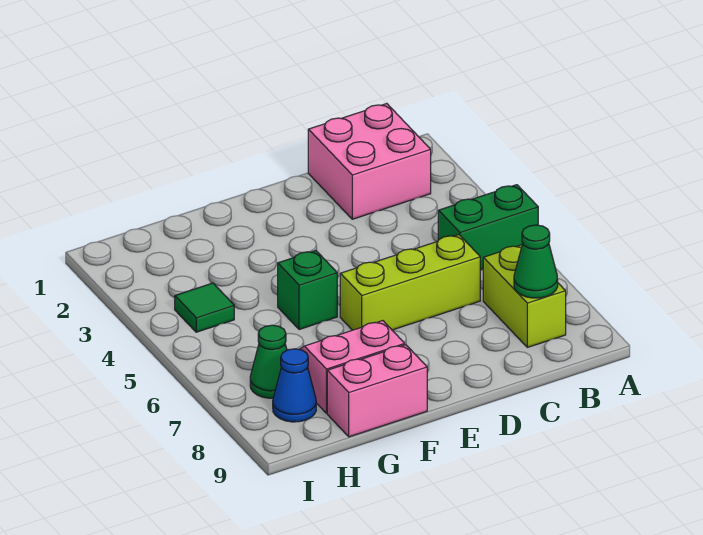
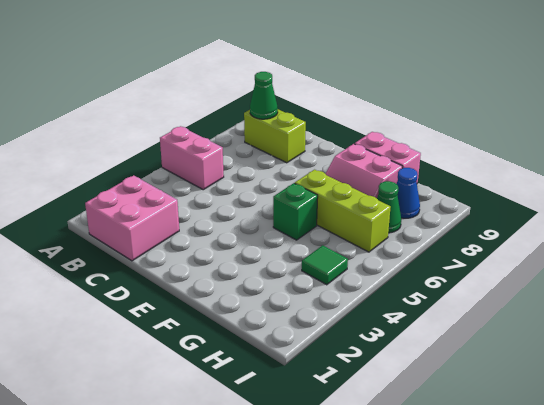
green 1x2 brick [438,185,538,270] -> pink 1x2 brick [160,126,224,190]
lime 1x2 brick [483,245,566,347] -> lime 1x2 brick turned to [244,110,306,163]
lime 1x3 brick [340,235,480,330] -> lime 1x3 brick moved to [295,170,391,252]

